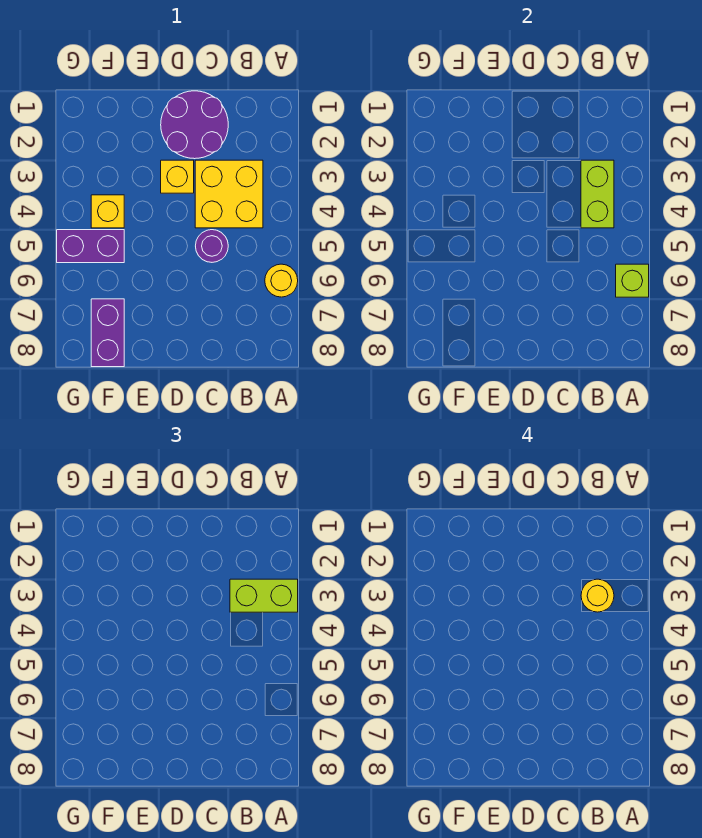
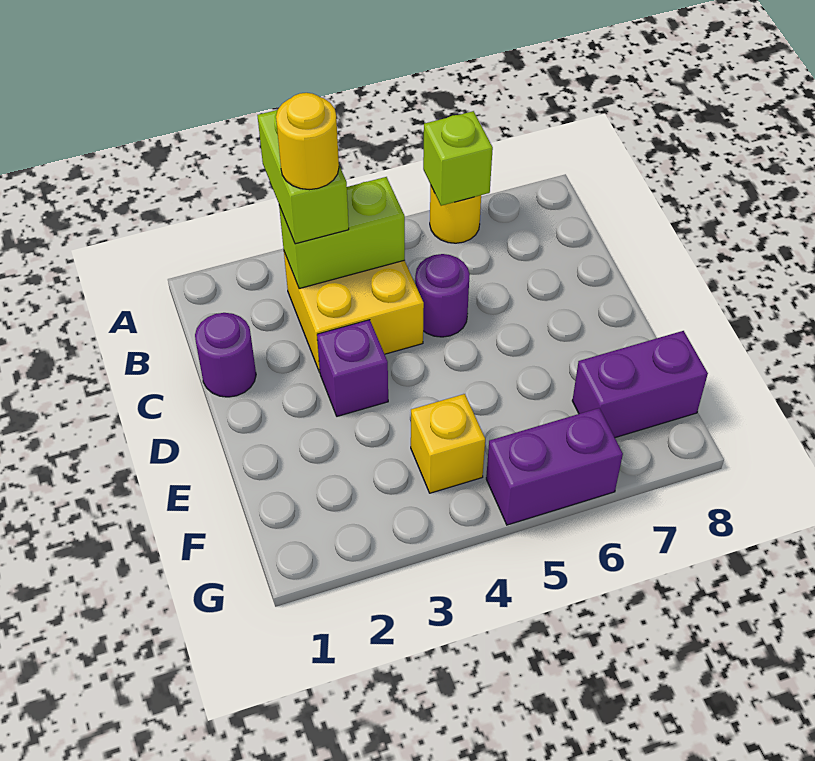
purple 2x2 round brick [161,91,228,159] -> purple 1x1 round brick [195,313,256,397]
yellow 1x1 brick [161,160,194,193] -> purple 1x1 brick [317,320,388,416]
purple 1x2 brick [57,230,124,263] -> purple 1x2 brick turned to [486,408,623,525]

